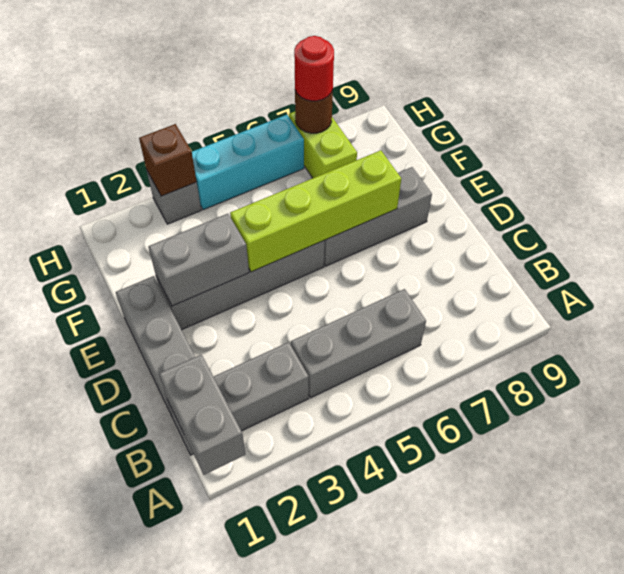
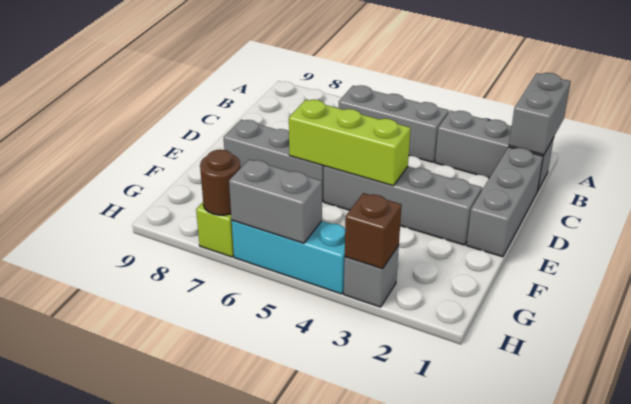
grey 1x2 brick [148,214,249,306] -> grey 1x2 brick moved to [229,159,322,243]
lime 1x4 brick [230,150,401,272] -> lime 1x3 brick [289,100,411,186]
red 1x1 round brick [294,36,334,101] -> none

